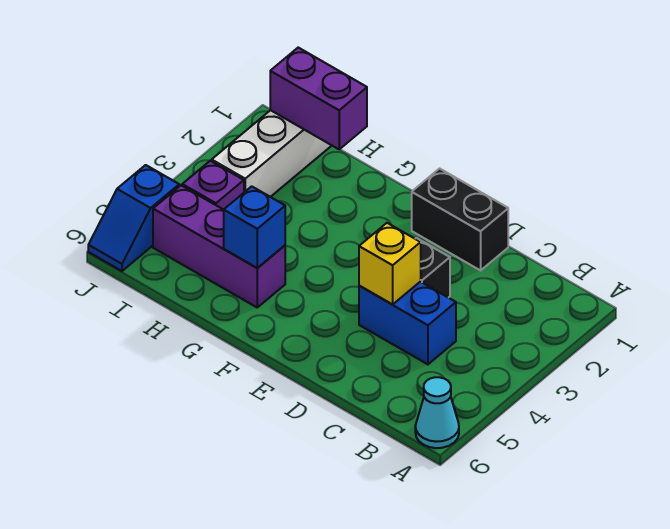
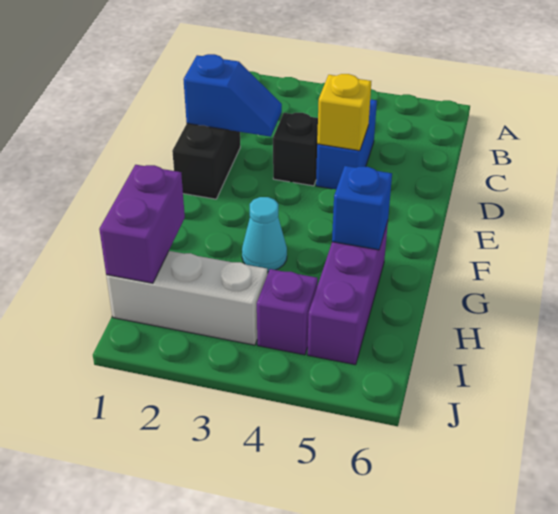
cyan 1x1 cone [415,377,459,448] -> cyan 1x1 cone moved to [242,197,287,272]
blue 1x2 slope [88,165,179,271] -> blue 1x2 slope moved to [183,54,282,137]

